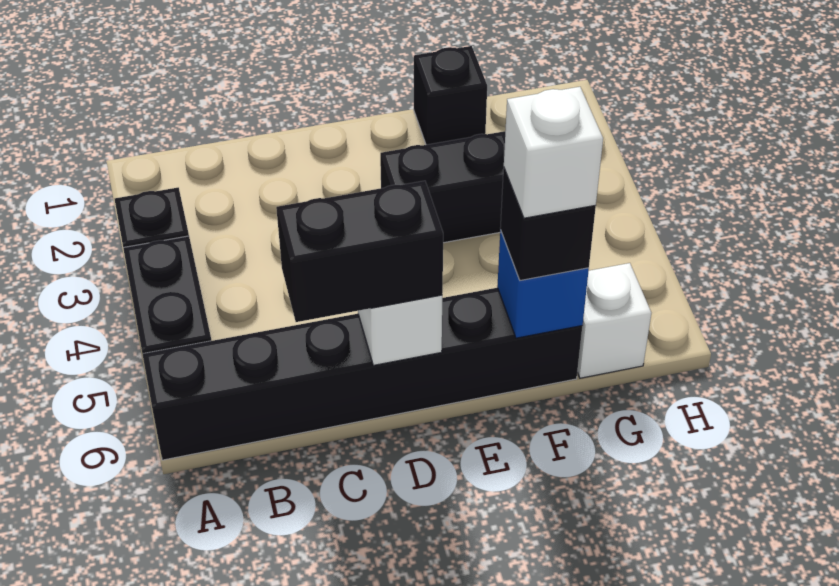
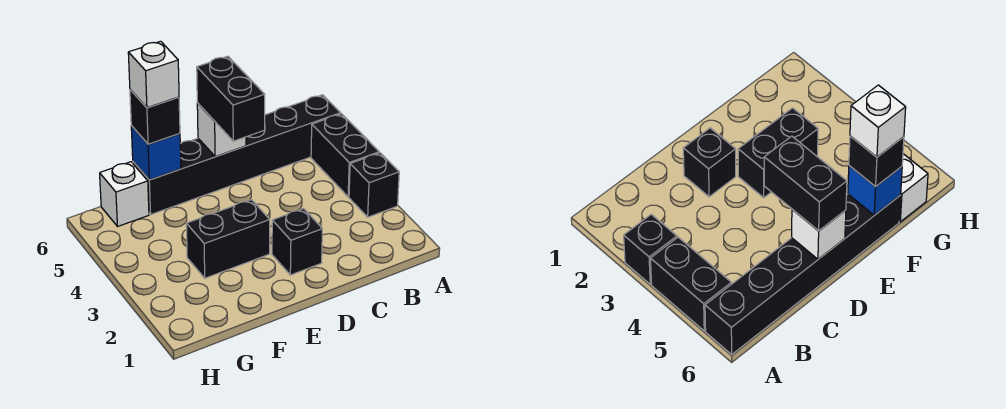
black 1x2 brick [276,181,443,322] -> black 1x2 brick turned to [197,56,265,141]
black 1x1 brick [414,46,487,145] -> black 1x1 brick moved to [272,209,322,275]

